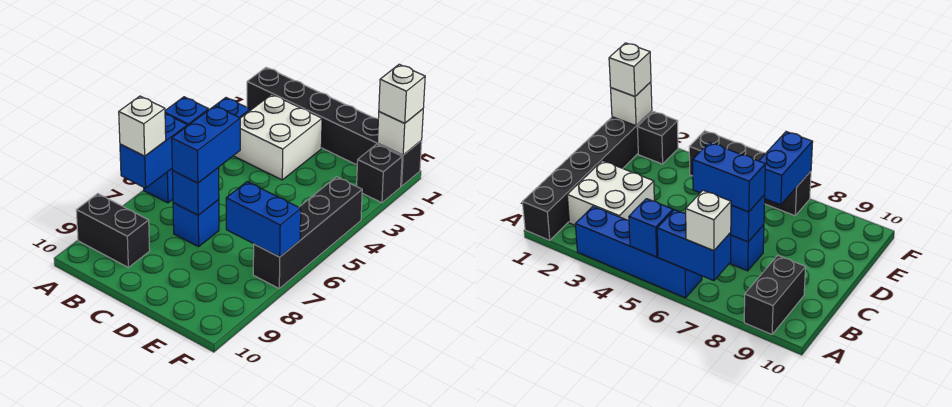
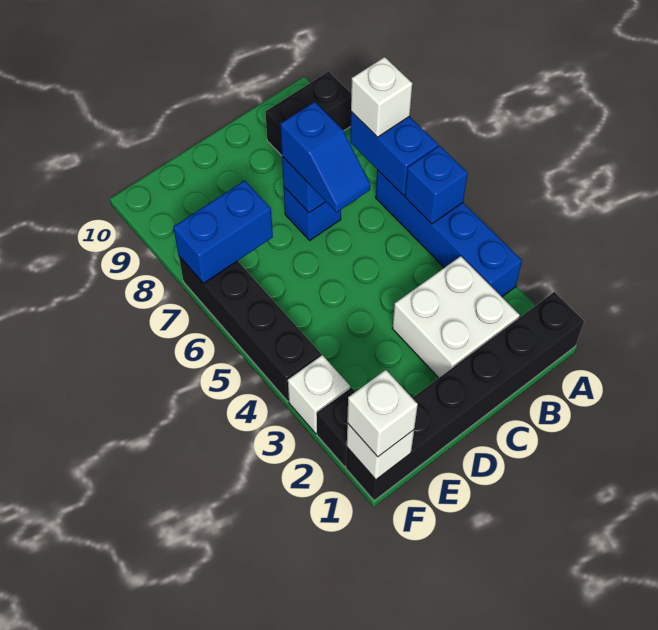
blue 1x2 brick [172,106,240,183] -> blue 1x2 slope [280,102,370,212]
none -> white 1x1 brick [288,355,350,434]

